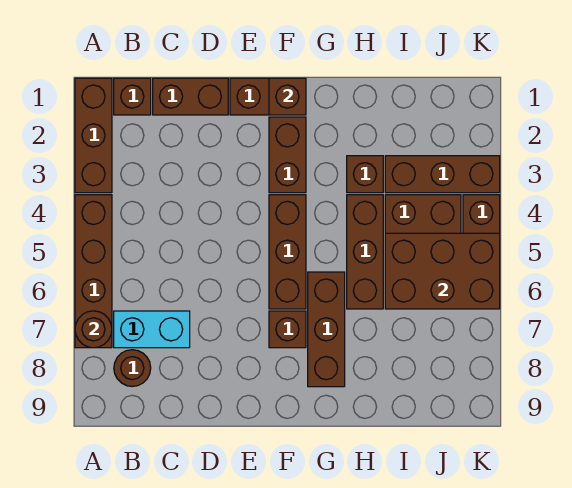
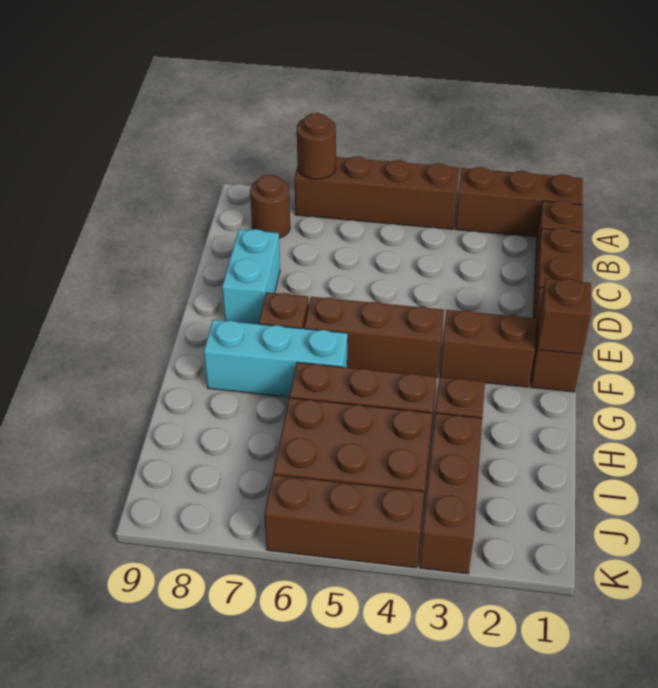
cyan 1x2 brick [114,311,190,348] -> cyan 1x2 brick moved to [222,229,280,324]
brown 1x3 brick [308,272,345,387] -> cyan 1x3 brick [204,320,348,397]
brown 2x3 brick [385,233,500,309] -> none

